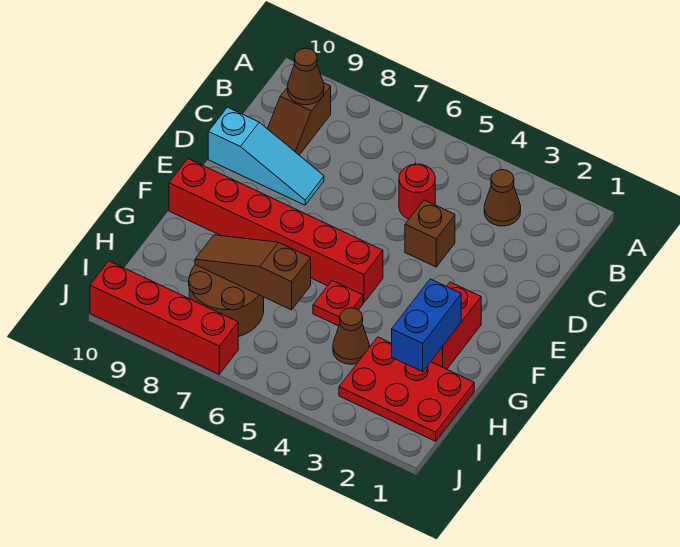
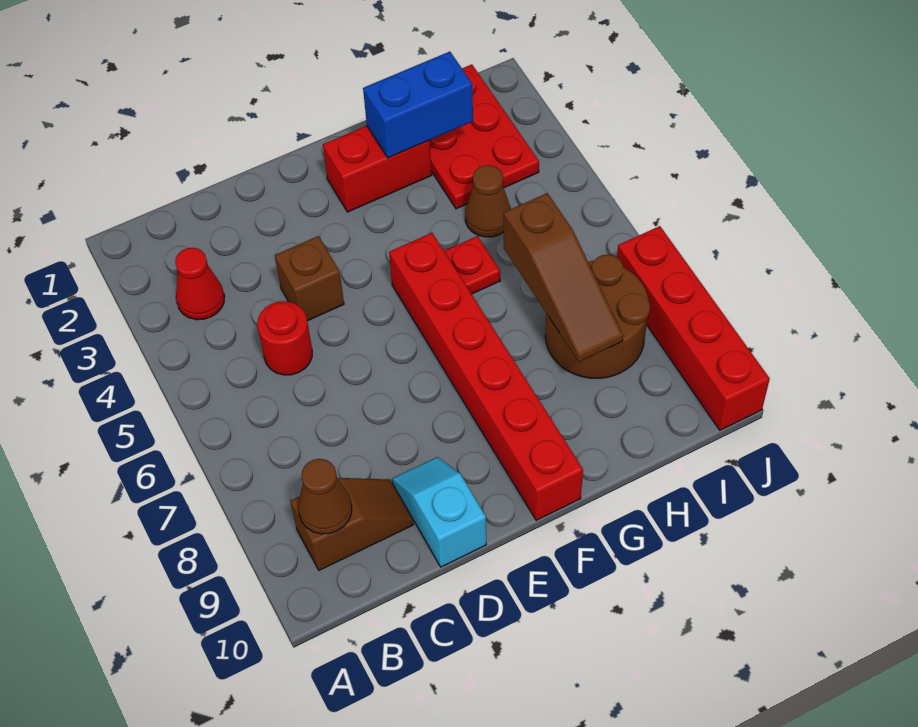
brown 1x1 cone [484,170,521,226] -> red 1x1 cone [175,248,225,320]
cyan 1x3 slope [208,107,324,205] -> cyan 1x2 slope [392,457,486,567]

